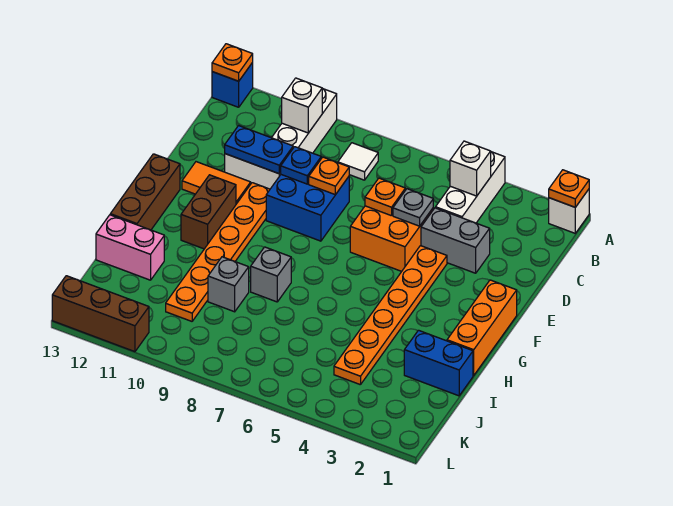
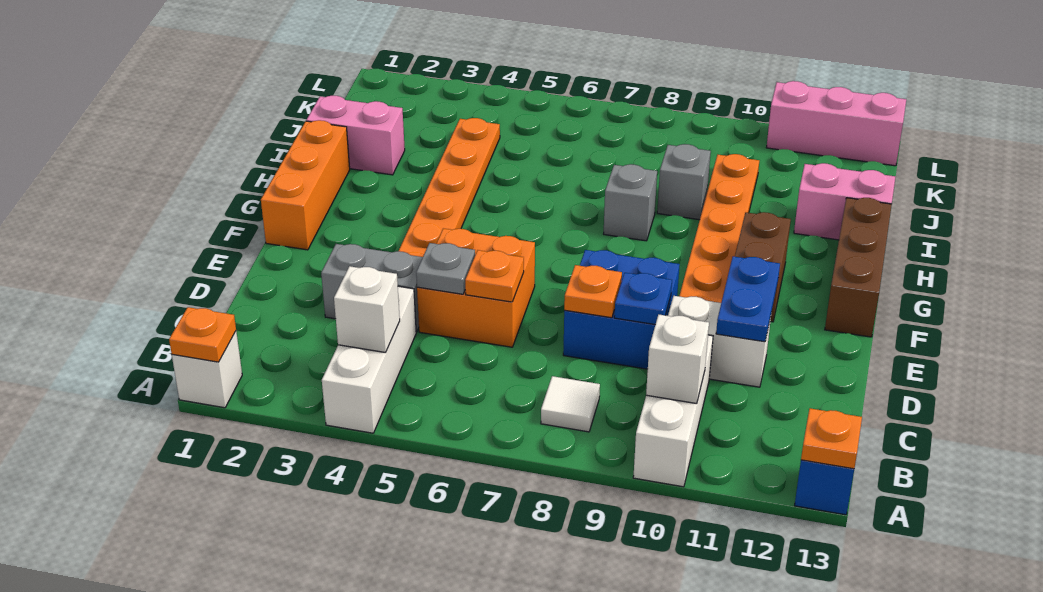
blue 1x2 plate [225,126,293,174] -> blue 1x2 plate turned to [716,256,780,342]
orange 1x2 tile [182,162,251,204] -> none
blue 1x2 brick [404,330,473,396] -> pink 1x2 brick [306,96,405,175]
brown 1x3 brick [52,276,149,352] -> pink 1x3 brick [766,81,906,166]

